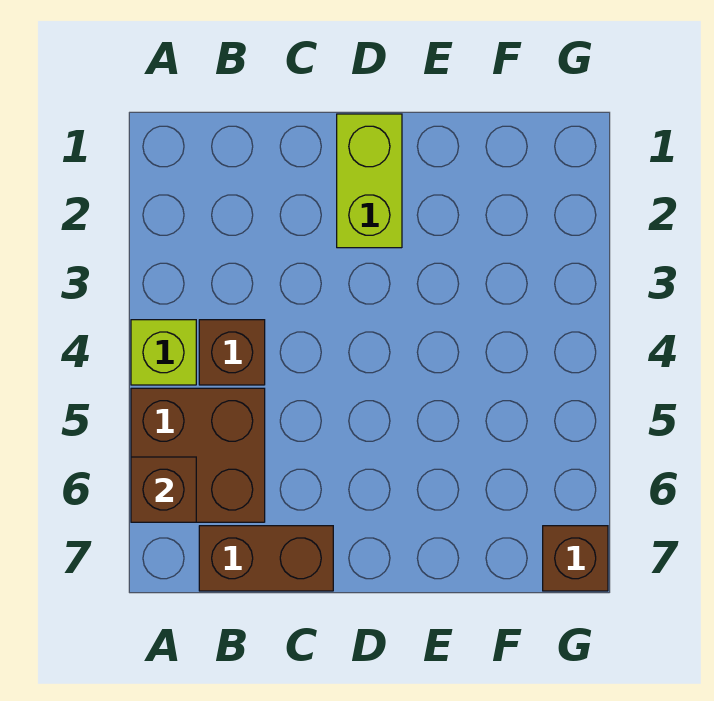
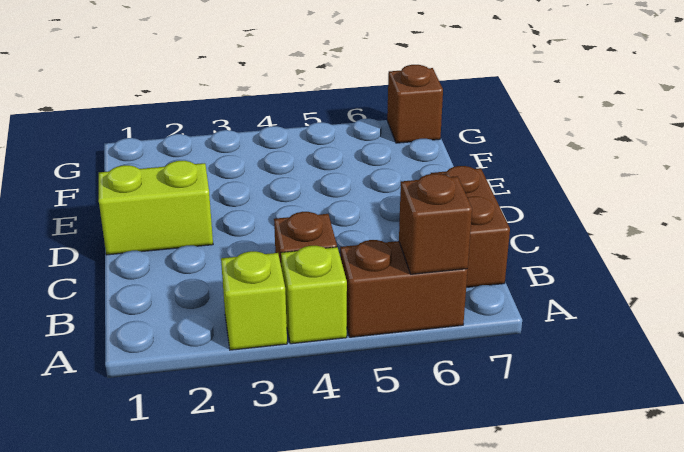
none -> lime 1x1 brick [221,251,287,350]
brown 2x2 brick [131,388,265,522] -> brown 1x2 brick [340,240,468,337]

